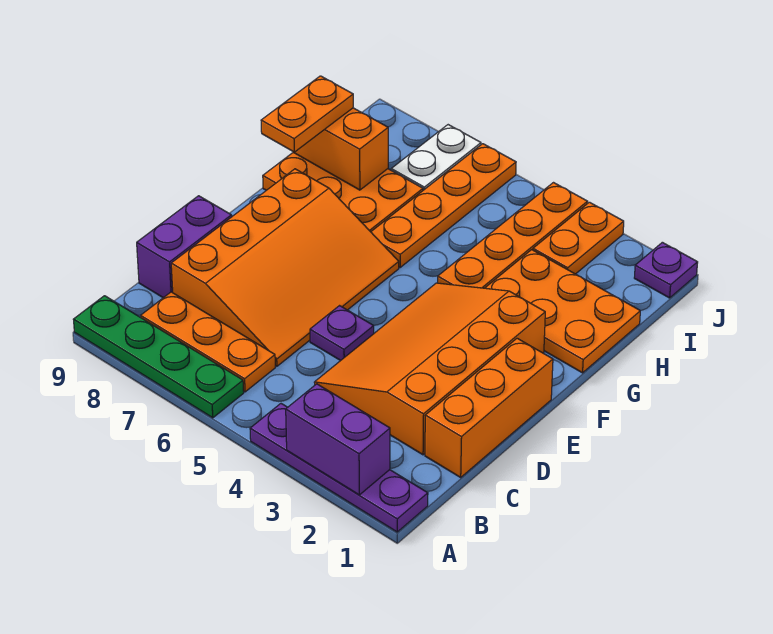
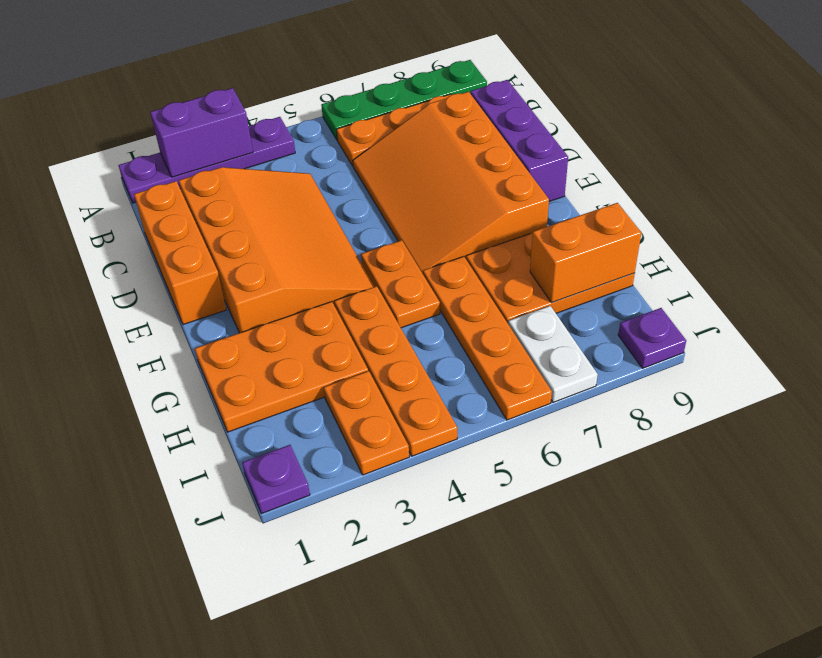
purple 1x2 brick [137,196,232,298] -> purple 1x3 brick [471,80,568,202]
purple 1x1 plate [310,306,374,361] -> purple 1x1 plate moved to [618,308,686,368]
orange 1x2 plate [261,76,353,152] -> orange 1x2 plate moved to [361,240,440,328]

